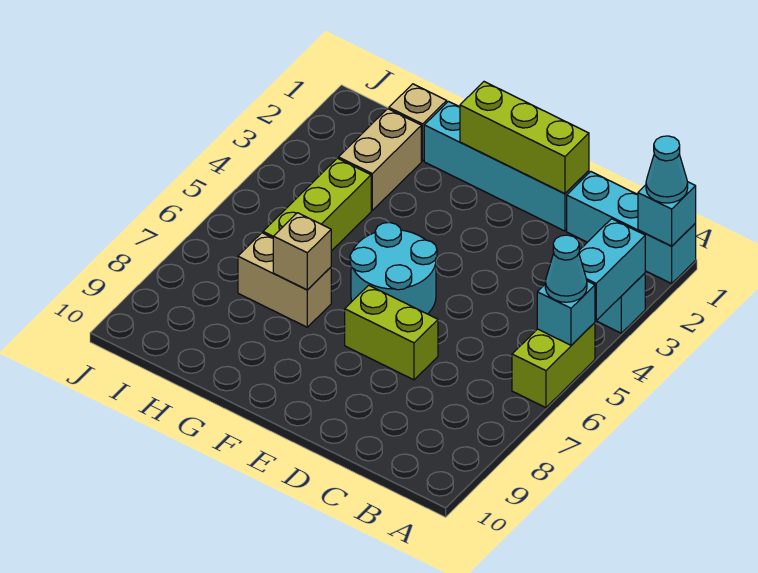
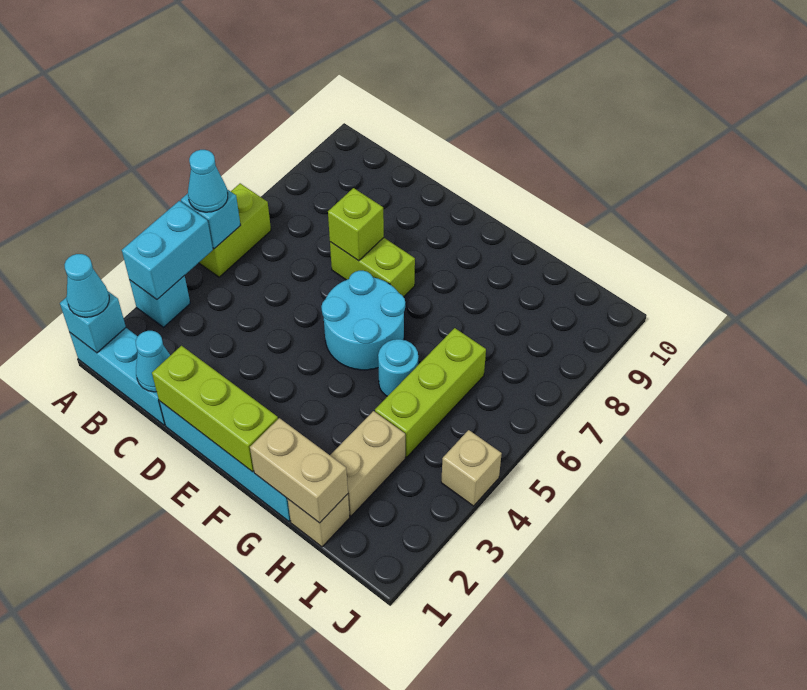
none -> cyan 1x1 cone [136,331,170,392]
none -> lime 1x1 brick [328,188,384,261]
none -> cyan 1x1 round brick [378,339,418,396]
tan 1x2 brick [238,233,331,327] -> tan 1x2 brick moved to [250,418,348,523]
tan 1x1 brick [273,213,331,290] -> tan 1x1 brick moved to [441,430,502,506]

